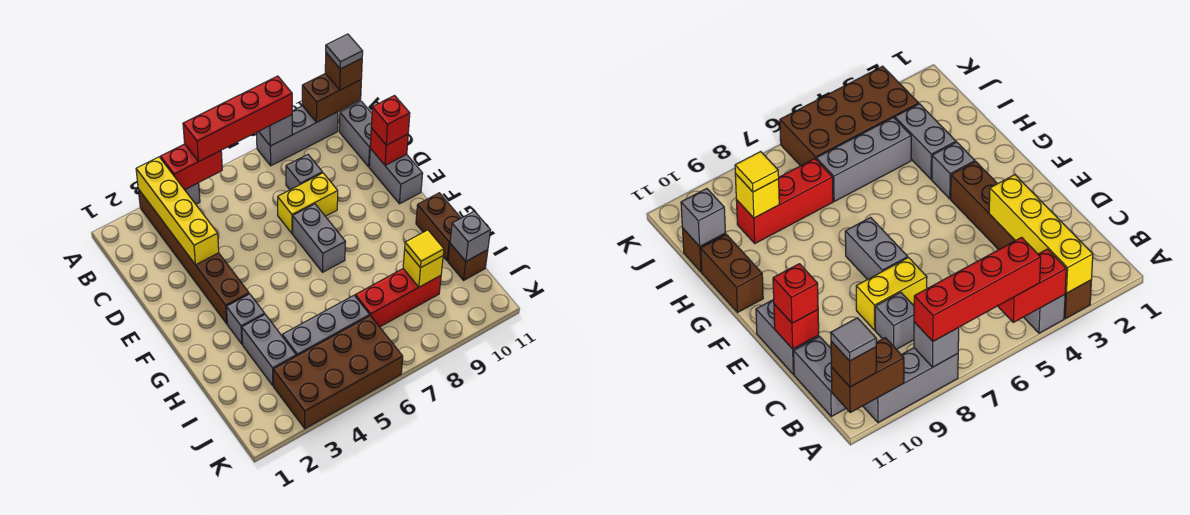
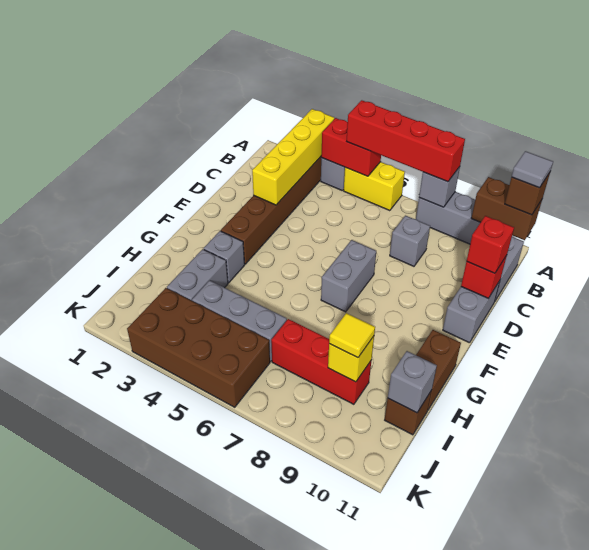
yellow 1x2 brick [278,173,338,234] -> yellow 1x2 brick moved to [344,162,405,211]

